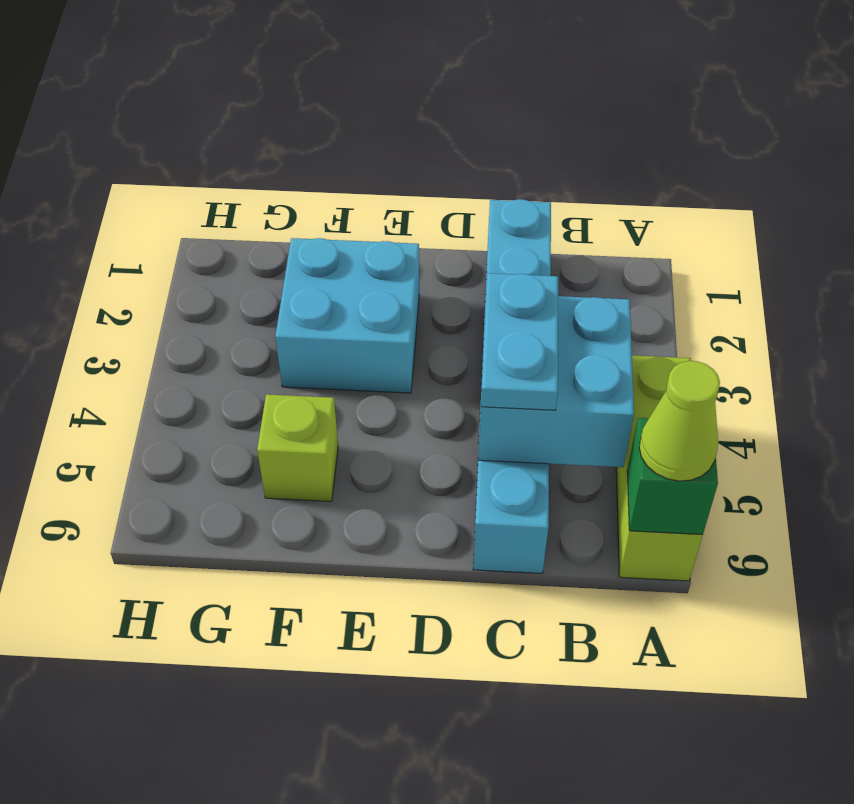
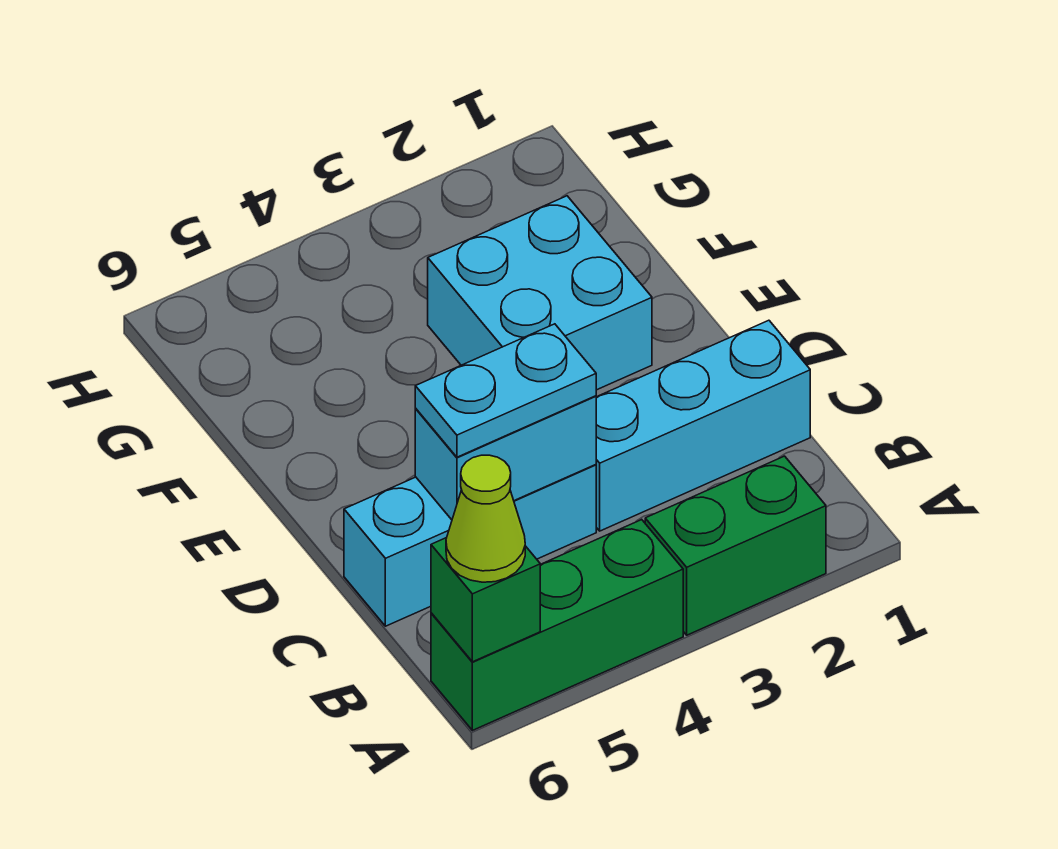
none -> green 1x2 brick [645,456,826,635]
lime 1x3 brick [616,355,703,581] -> green 1x3 brick [431,520,683,730]
cyan 2x2 brick [478,296,634,467] -> cyan 1x2 brick [415,396,596,520]
lime 1x1 brick [257,394,338,501] -> none

